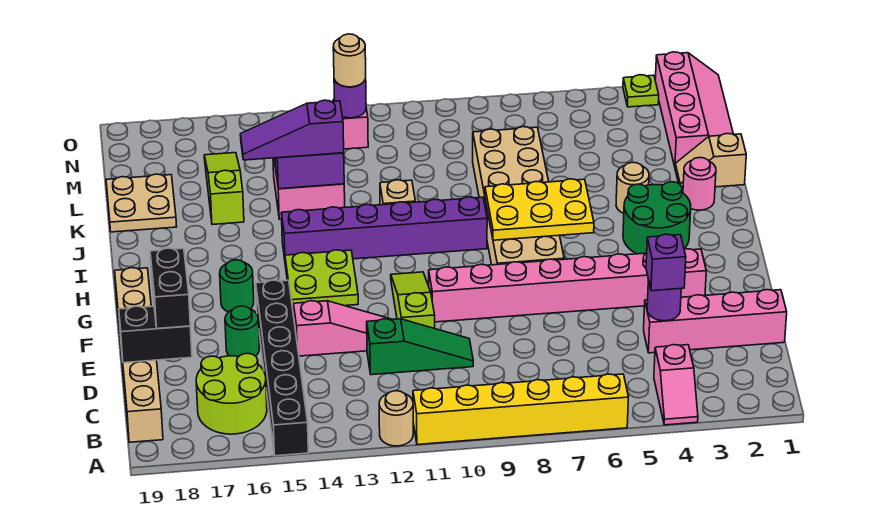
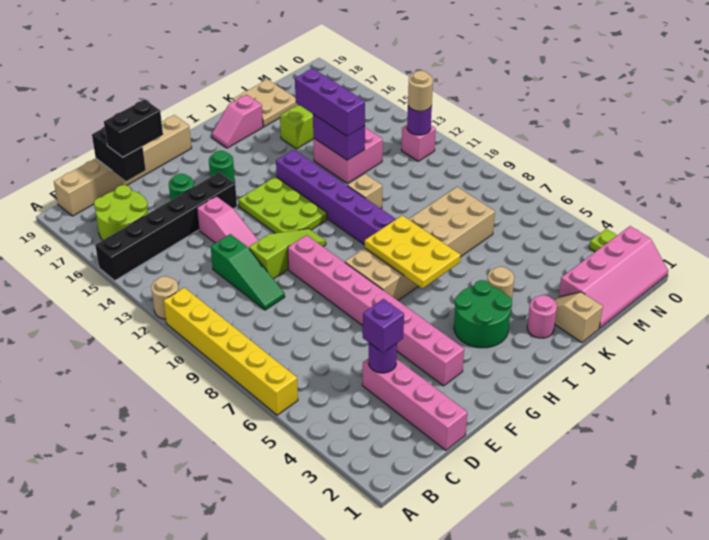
pink 1x2 slope [654,345,698,425] -> pink 1x2 slope moved to [212,95,263,148]
lime 2x2 plate [285,250,358,310] -> lime 2x3 plate [238,177,327,233]
purple 1x3 slope [240,100,344,160] -> purple 1x3 brick [295,68,365,136]

